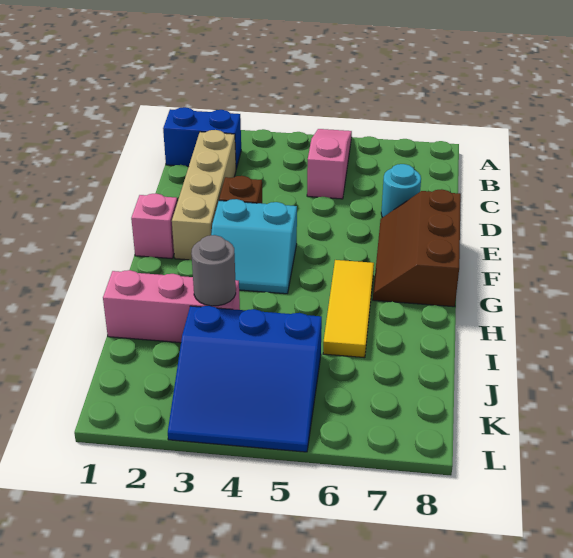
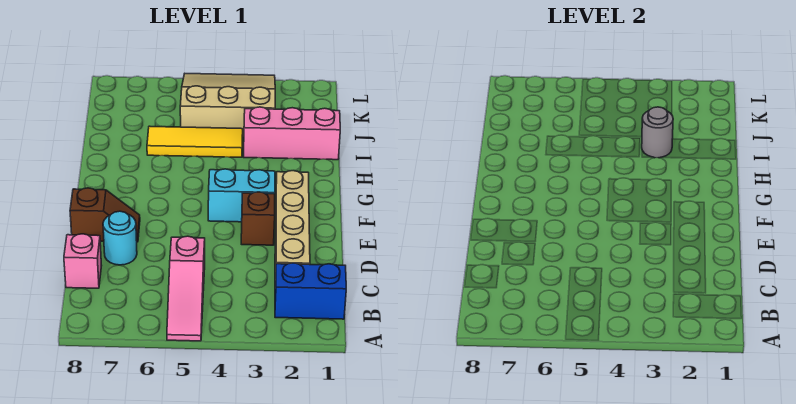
brown 2x3 slope [373,189,461,307] -> brown 1x2 slope [70,188,140,242]
pink 1x1 brick [131,193,177,259] -> pink 1x1 brick moved to [64,234,102,288]
yellow 1x3 tile [323,260,374,358] -> yellow 1x3 tile turned to [147,126,243,157]
blue 3x3 slope [168,306,322,452] -> tan 3x3 slope [180,74,275,137]

